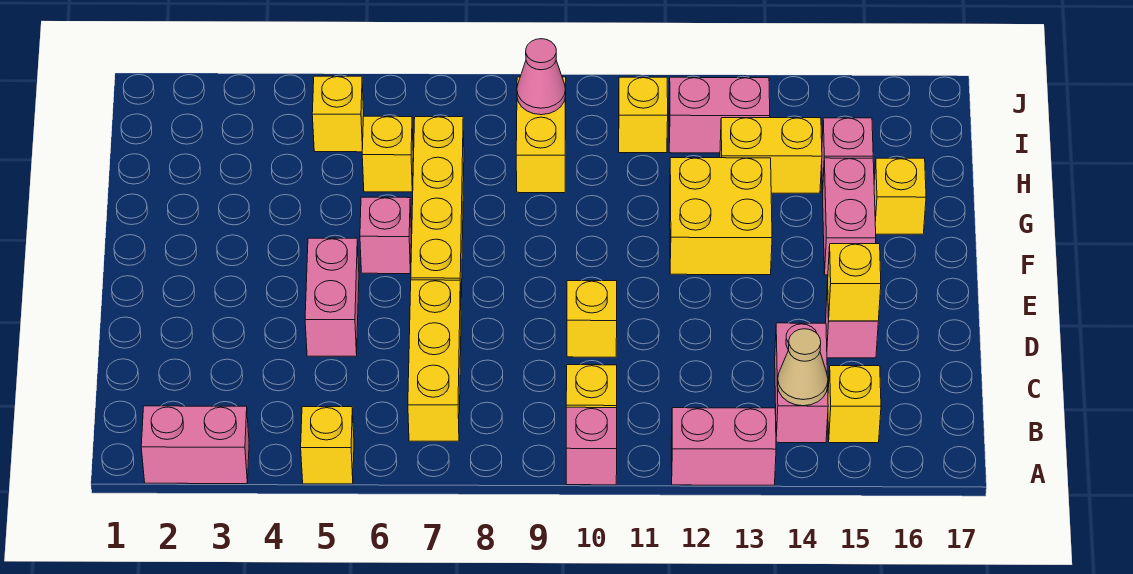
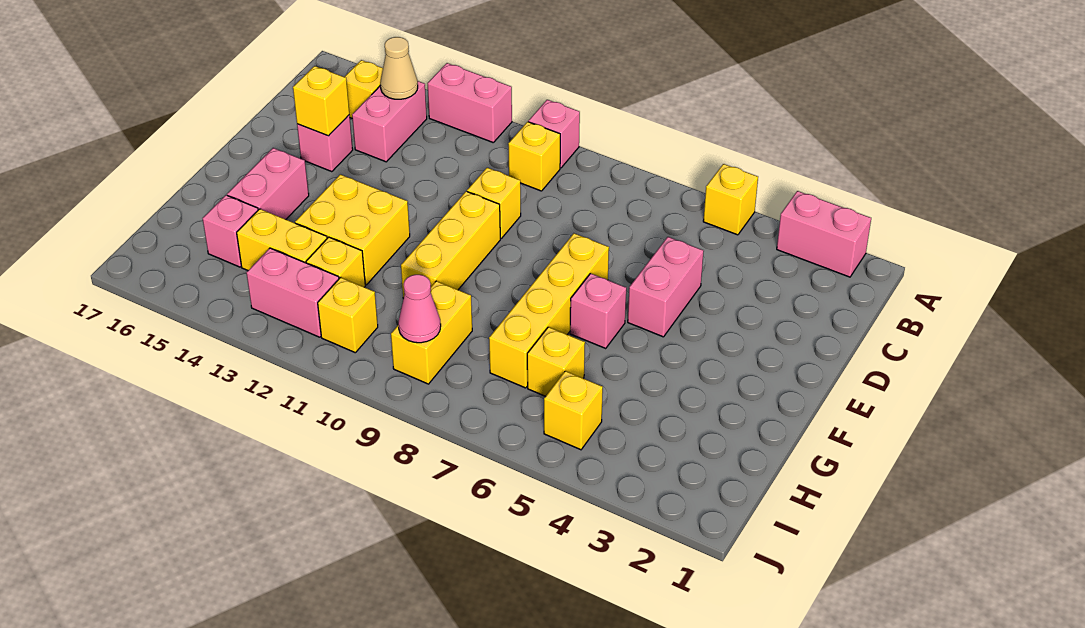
yellow 1x3 brick [408,280,461,441] -> yellow 1x3 brick moved to [401,191,500,298]
yellow 1x1 brick [874,158,926,234] -> yellow 1x1 brick moved to [306,237,365,287]

